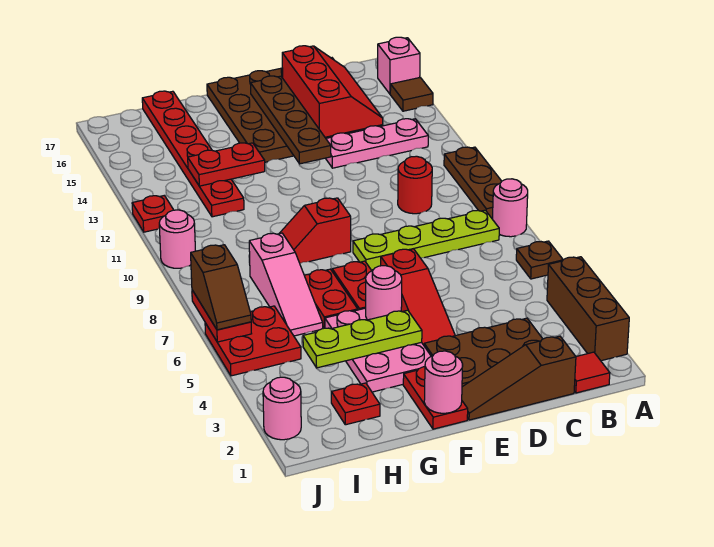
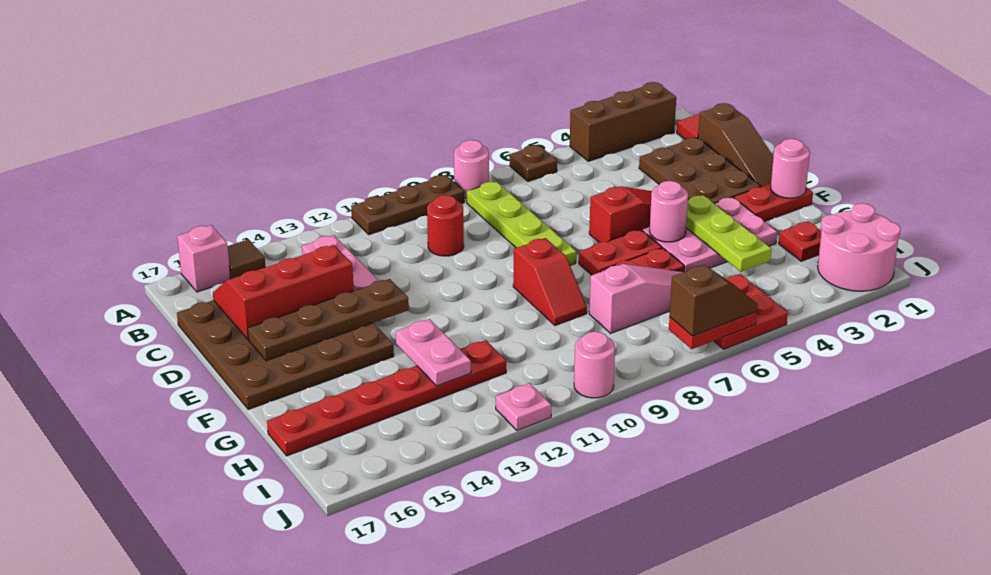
red 1x2 plate [188,143,265,186] -> pink 1x2 plate [396,319,471,386]
pink 1x1 round brick [263,377,301,440] -> pink 2x2 round brick [818,203,901,291]
red 1x1 plate [132,196,173,232] -> pink 1x1 plate [496,383,551,431]

